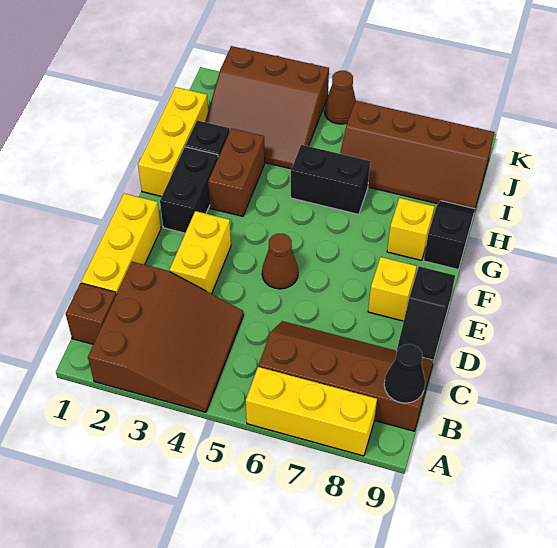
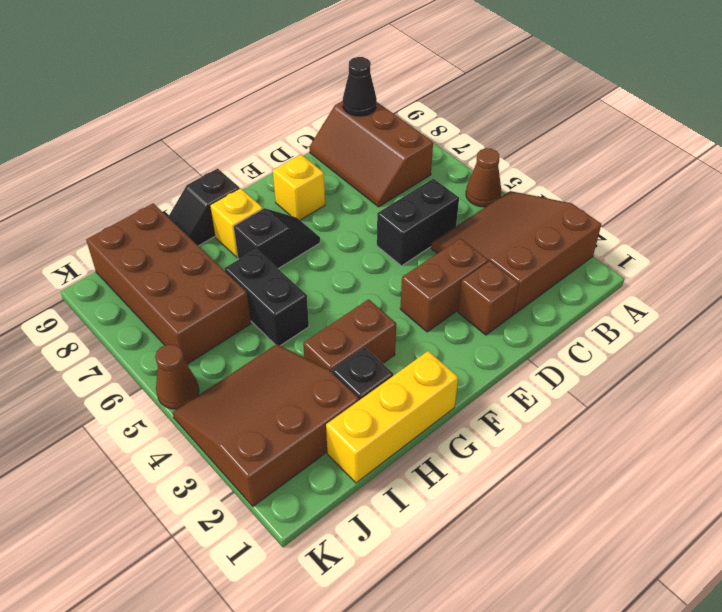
yellow 1x3 brick [246,367,377,456] -> none
brown 1x1 brick [66,283,116,344] -> brown 1x1 brick moved to [458,261,519,335]
brown 2x4 slope [259,321,434,431] -> brown 2x3 slope [309,101,433,207]
yellow 1x3 brick [81,194,161,295] -> none
yellow 1x2 brick [170,211,231,294] -> brown 1x2 brick [400,238,488,332]
black 1x2 slope [397,266,455,360] -> black 1x2 slope moved to [234,208,320,269]
brown 1x1 cone [262,234,298,289] -> brown 1x1 cone moved to [466,148,501,207]
black 1x2 brick [160,147,218,233] -> black 1x2 brick moved to [377,179,459,266]
brown 3x3 slope [205,46,329,169] -> brown 3x3 slope turned to [173,344,359,506]
brown 2x4 slope [340,101,495,209] -> brown 2x4 brick [86,203,251,364]

